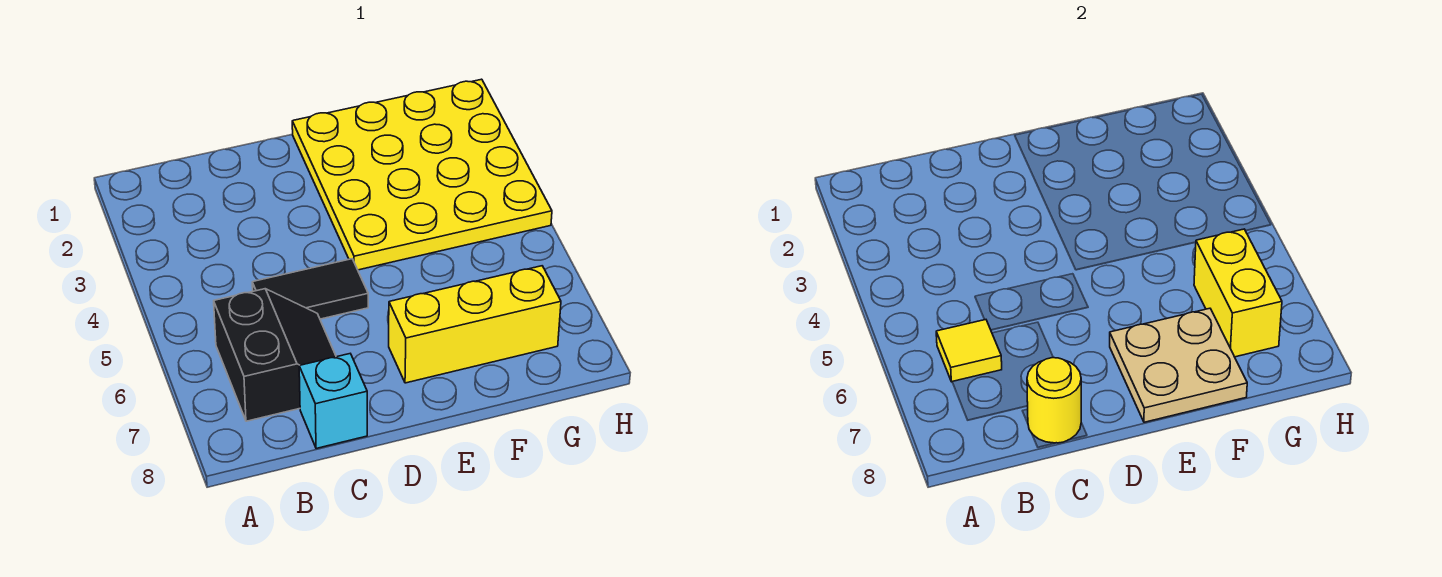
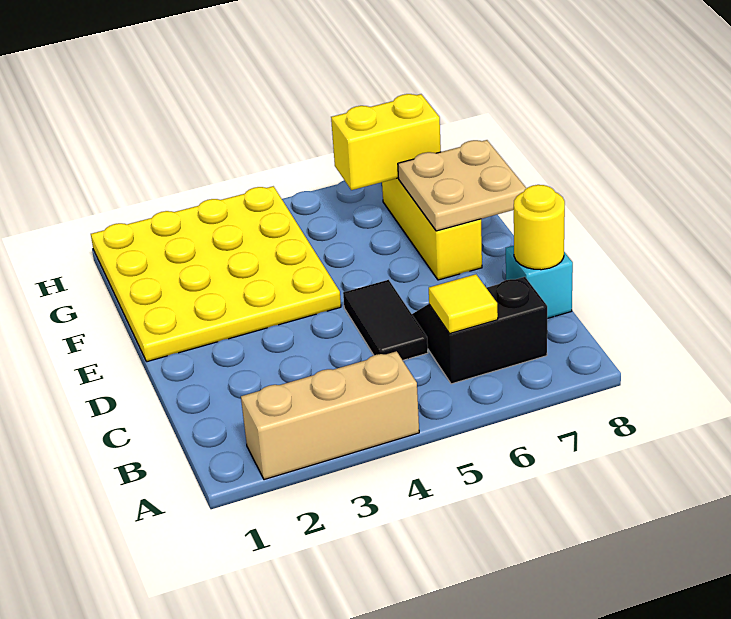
none -> tan 1x3 brick [241,351,419,480]

